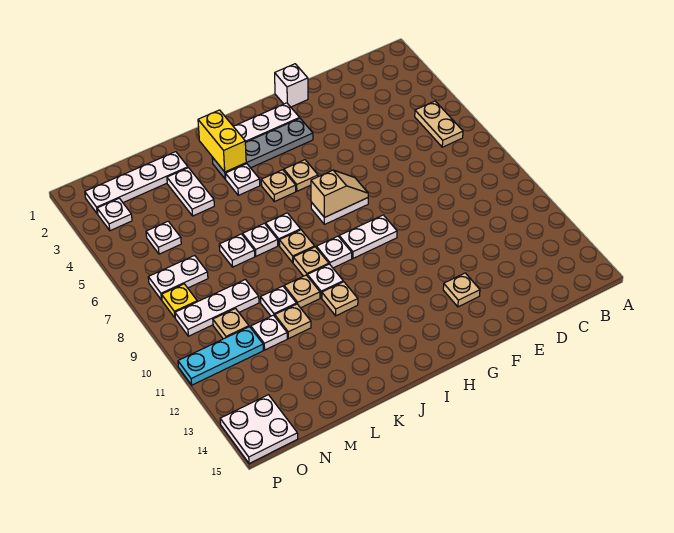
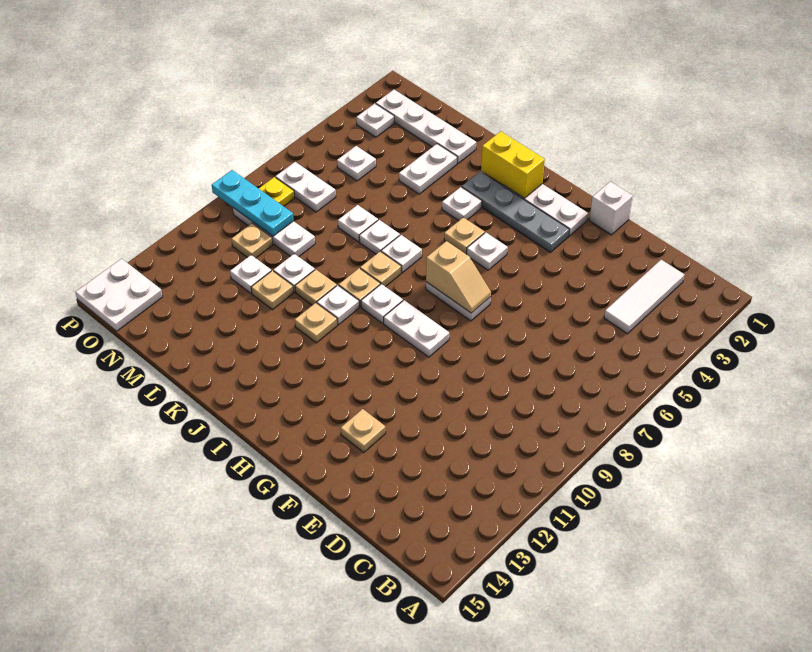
tan 1x2 plate [415,101,463,147] -> none
none -> white 1x3 tile [604,260,684,334]
tan 1x1 plate [284,160,318,191] -> white 1x1 plate [467,233,508,270]
yellow 1x2 brick [198,110,246,172] -> yellow 1x2 brick turned to [481,131,545,198]
cyan 1x3 plate [178,327,263,385] -> cyan 1x3 plate moved to [212,170,294,236]

